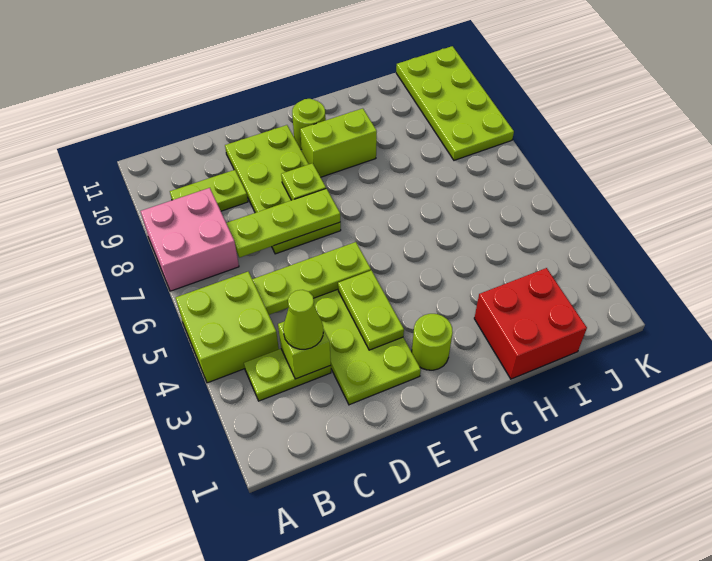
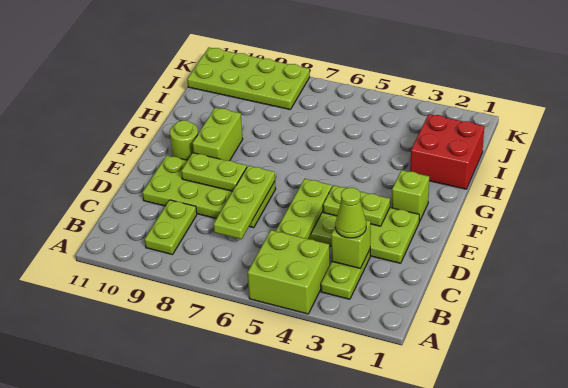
pink 2x2 brick [141,188,239,291] -> none
lime 1x1 plate [281,163,326,200] -> lime 1x2 plate [181,153,247,191]
lime 1x1 round brick [412,314,453,370] -> lime 1x1 brick [392,170,429,222]

